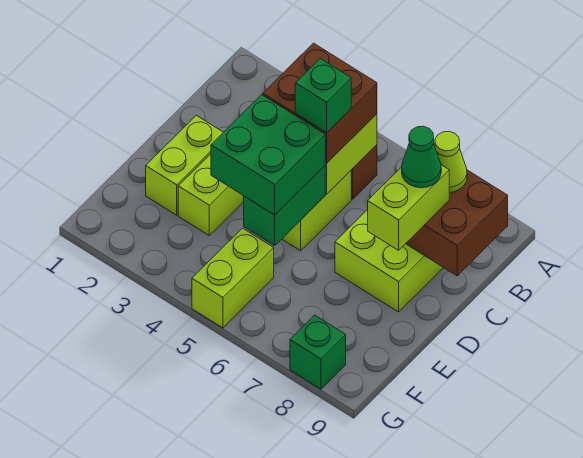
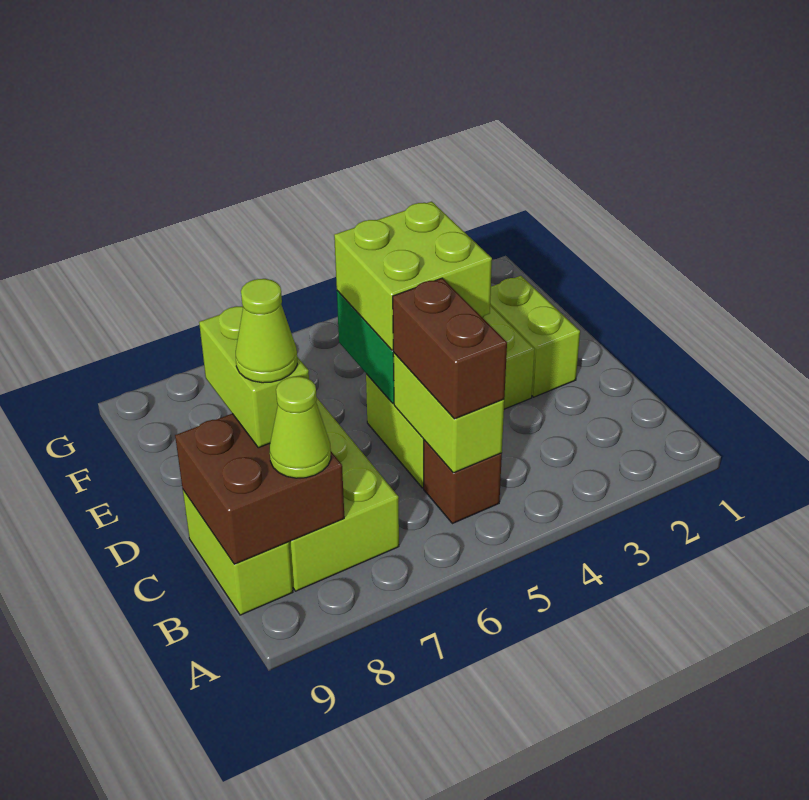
brown 2x2 brick [263,43,377,164] -> brown 1x2 brick [393,278,507,419]
green 1x1 brick [295,59,351,133] -> none
green 1x1 cone [402,126,441,188] -> lime 1x1 cone [236,279,297,383]
green 2x2 brick [211,95,325,215] -> lime 2x2 brick [334,201,492,350]
lime 1x2 brick [192,228,274,328] -> lime 1x2 brick moved to [183,490,293,615]
green 1x1 brick [290,315,346,389] -> none

